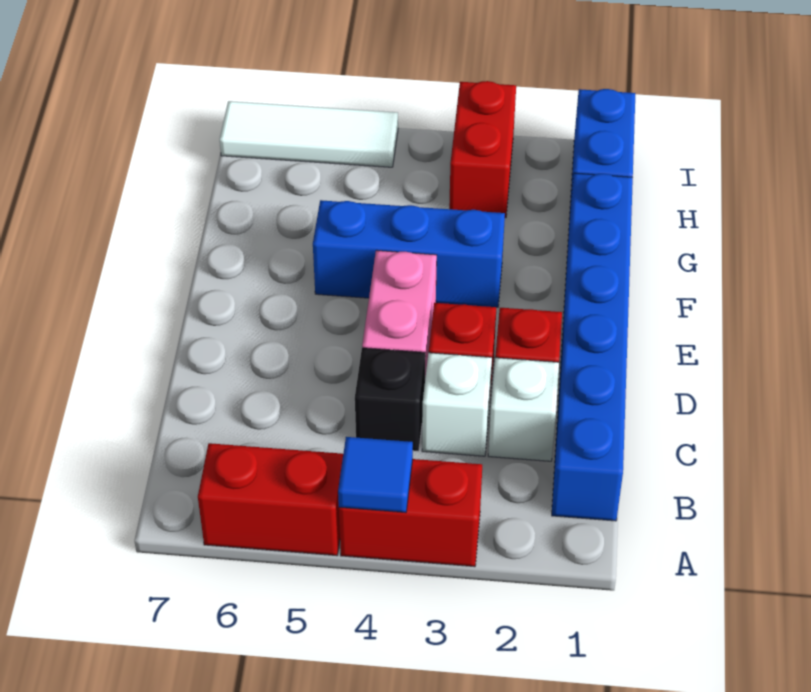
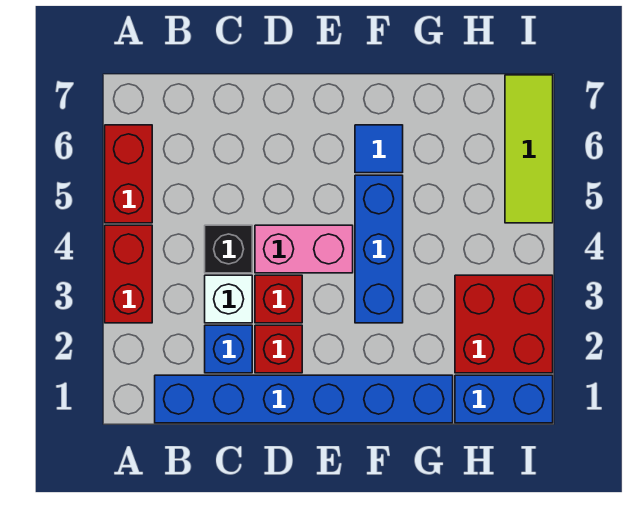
blue 1x1 tile [338,437,413,513] -> blue 1x1 tile moved to [355,125,403,173]
white 1x1 brick [488,358,559,461] -> blue 1x1 brick [205,325,252,373]
red 1x2 brick [449,81,516,218] -> red 2x2 brick [455,275,553,373]
white 1x3 tile [220,101,398,167] -> lime 1x3 tile [505,75,553,223]

